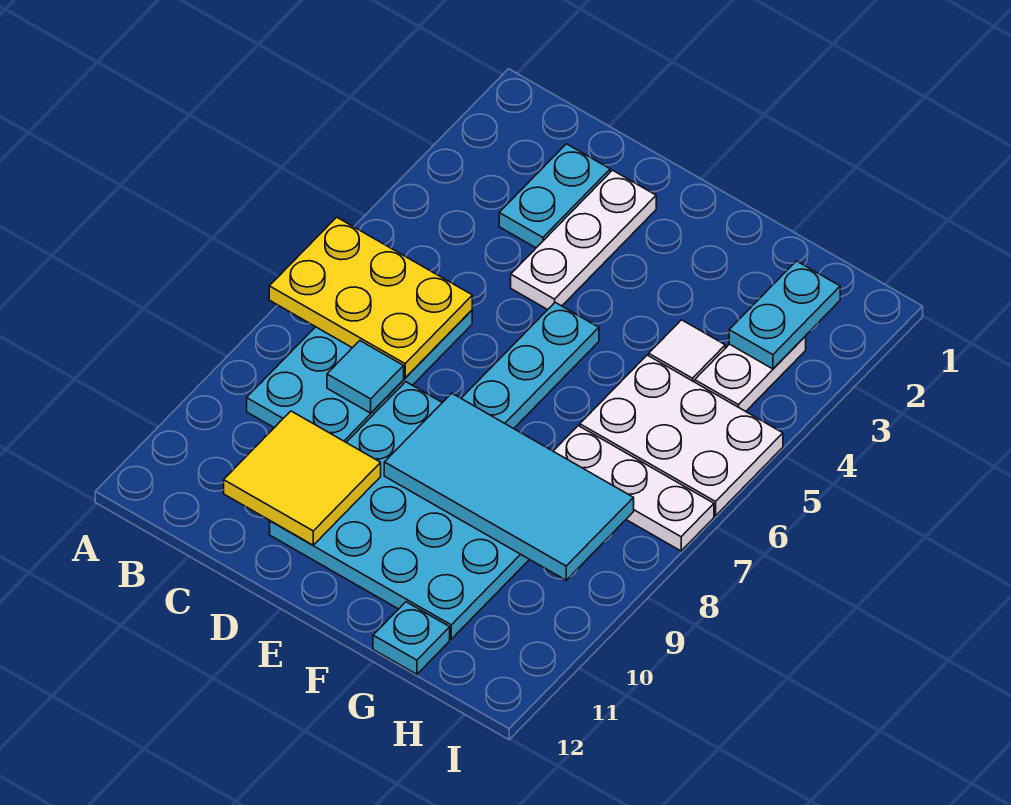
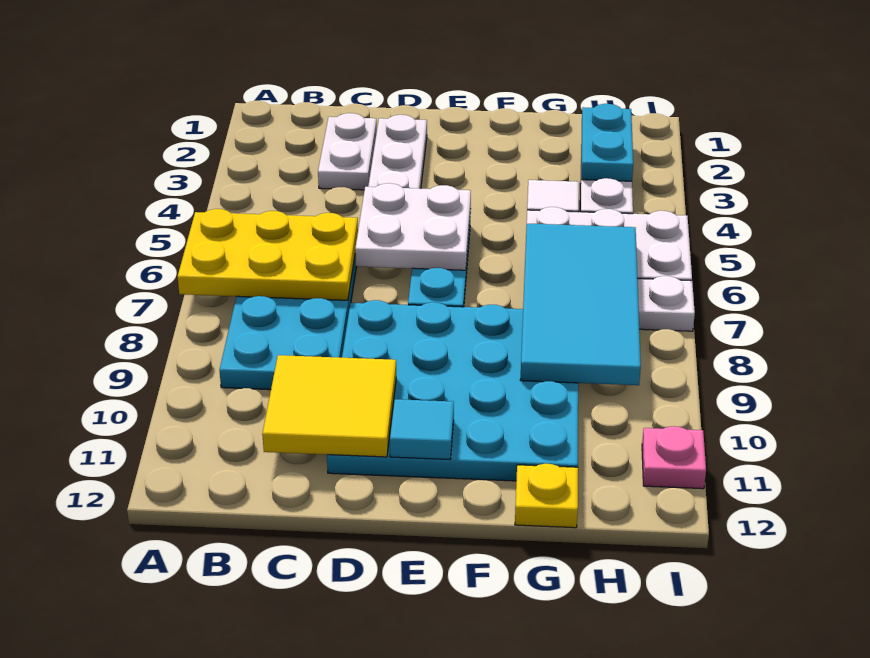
cyan 1x2 plate [499,144,610,248] -> white 1x2 plate [318,113,377,190]
cyan 1x1 tile [327,341,404,413] -> cyan 1x1 tile moved to [390,399,454,459]
none -> white 2x2 plate [355,183,471,270]
cyan 2x4 tile [384,393,634,580] -> cyan 2x4 tile turned to [520,224,641,385]
cyan 1x1 plate [373,602,450,674] -> yellow 1x1 plate [515,464,578,528]
none -> pink 1x1 plate [642,426,706,489]

